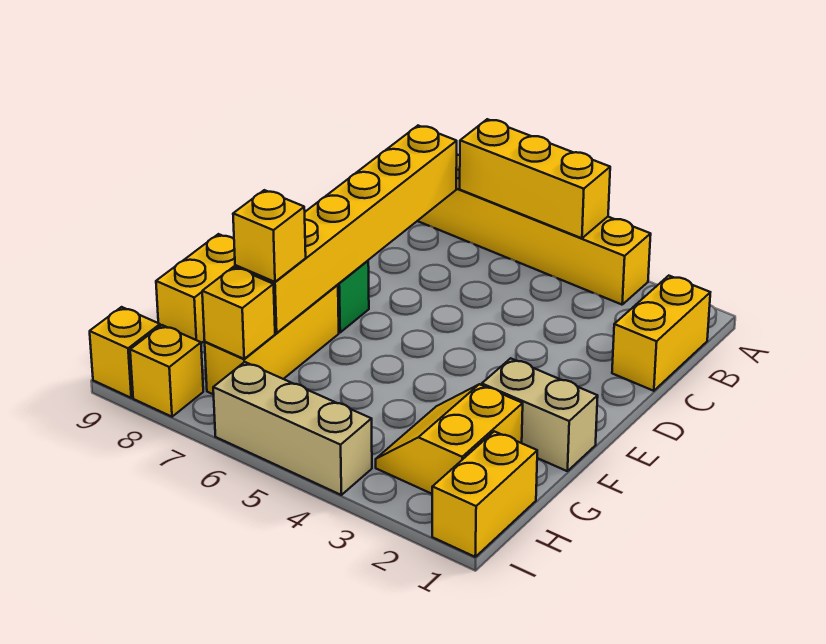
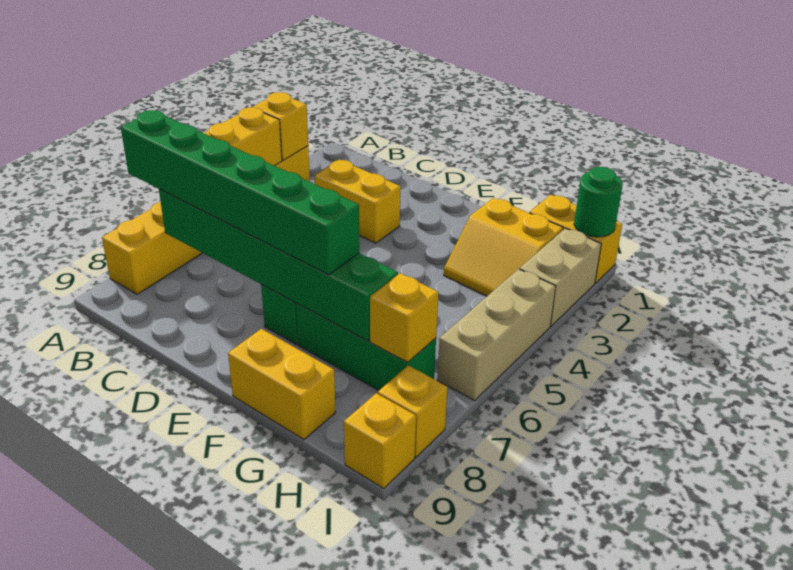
none -> green 1x6 brick [121,110,359,275]
yellow 1x2 brick [612,276,710,391] -> yellow 1x2 brick moved to [315,160,401,243]
yellow 1x6 brick [235,126,457,333] -> green 1x6 brick [159,189,398,341]
tan 1x2 brick [482,358,598,471] -> tan 1x2 brick moved to [520,228,601,326]
yellow 1x3 brick [205,285,339,395] -> green 1x3 brick [296,303,436,390]
yellow 1x1 brick [233,190,306,282] -> yellow 1x1 brick moved to [253,92,308,160]
none -> green 1x1 round brick [574,167,623,237]

